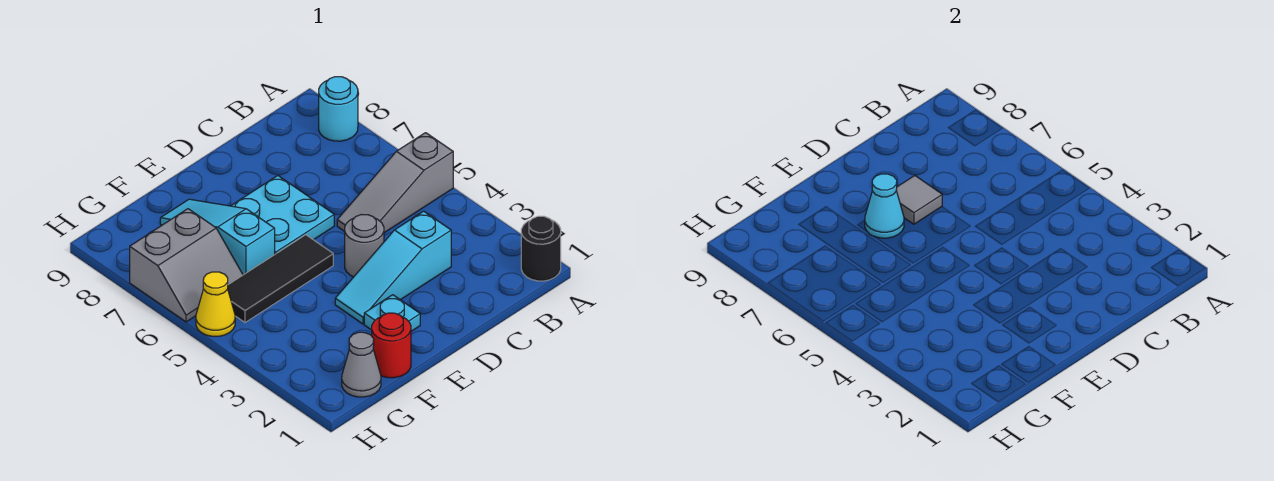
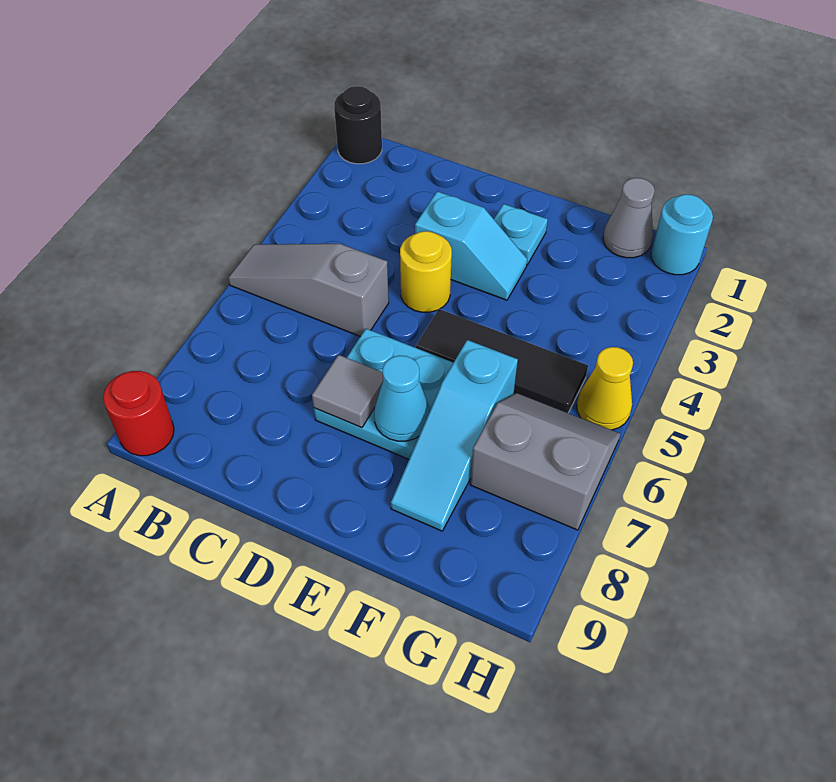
grey 1x3 slope [337,133,453,233] -> grey 1x3 slope turned to [228,244,389,336]
cyan 1x1 round brick [319,77,358,141] -> cyan 1x1 round brick moved to [651,194,713,275]
cyan 1x3 slope [335,211,451,324] -> cyan 1x2 slope [415,191,527,300]
grey 1x1 round brick [345,215,384,277] -> yellow 1x1 round brick [400,231,452,312]
red 1x1 round brick [372,313,411,378] -> red 1x1 round brick moved to [103,371,174,456]

